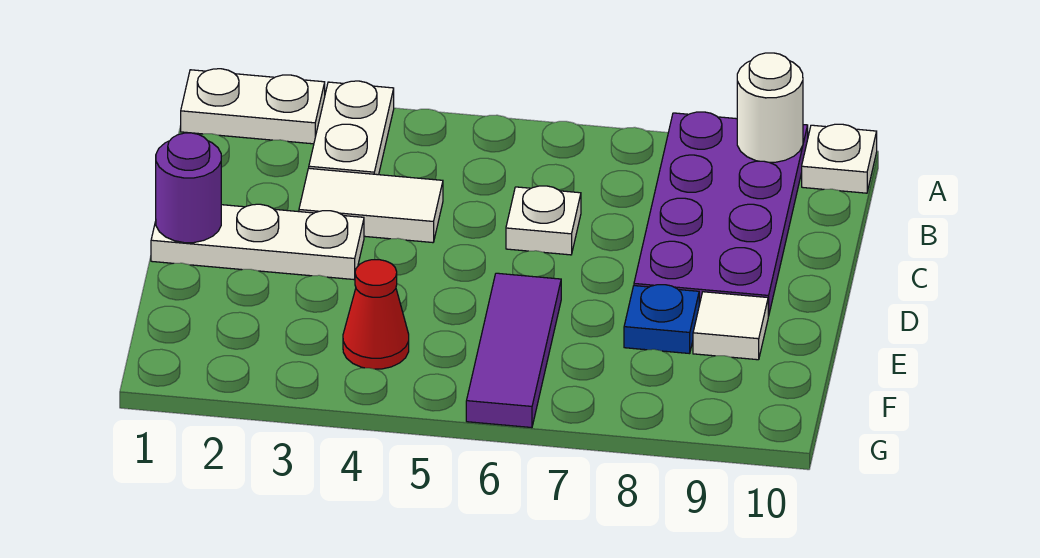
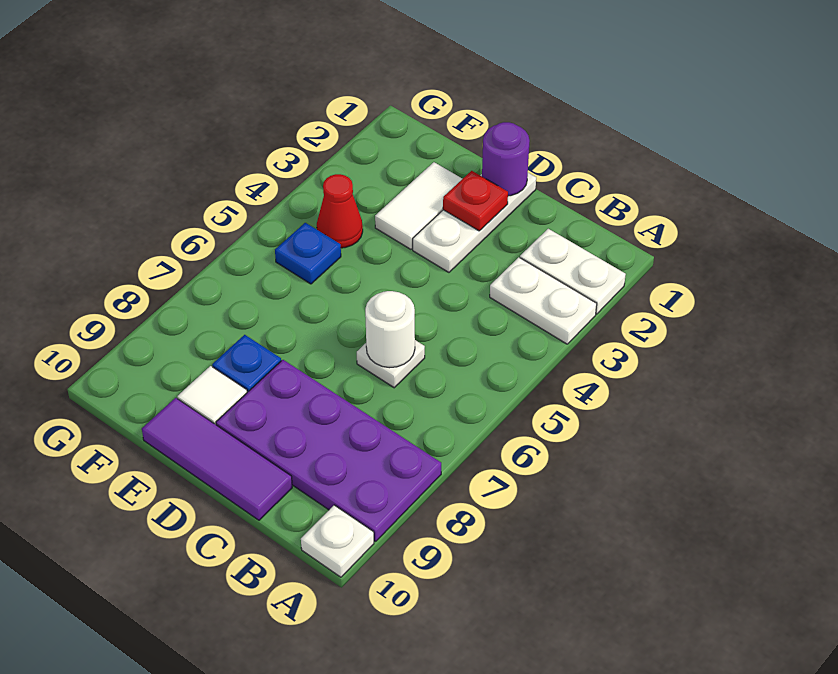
white 1x2 plate [181,69,325,144] -> white 1x2 plate turned to [520,229,626,314]
white 1x1 round brick [737,53,803,162] -> white 1x1 round brick moved to [365,291,415,368]
white 1x2 tile [299,168,443,243] -> white 1x2 tile moved to [375,162,462,249]
none -> red 1x1 plate [443,171,508,231]
purple 1x3 tile [466,273,561,428] -> purple 1x3 tile moved to [142,398,292,520]
none -> blue 1x1 plate [275,223,341,284]

